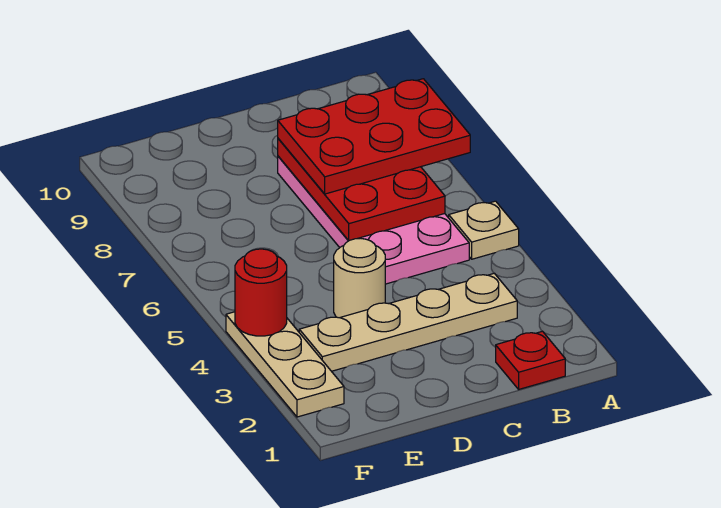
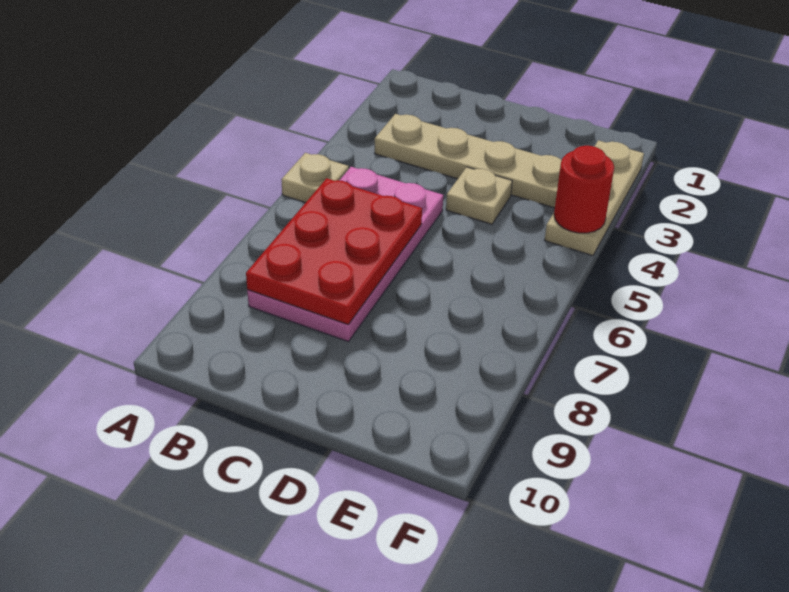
red 2x3 plate [278,79,470,194] -> none
red 1x1 plate [496,331,565,389] -> none
tan 1x1 round brick [334,238,385,318] -> tan 1x1 plate [446,167,512,224]

